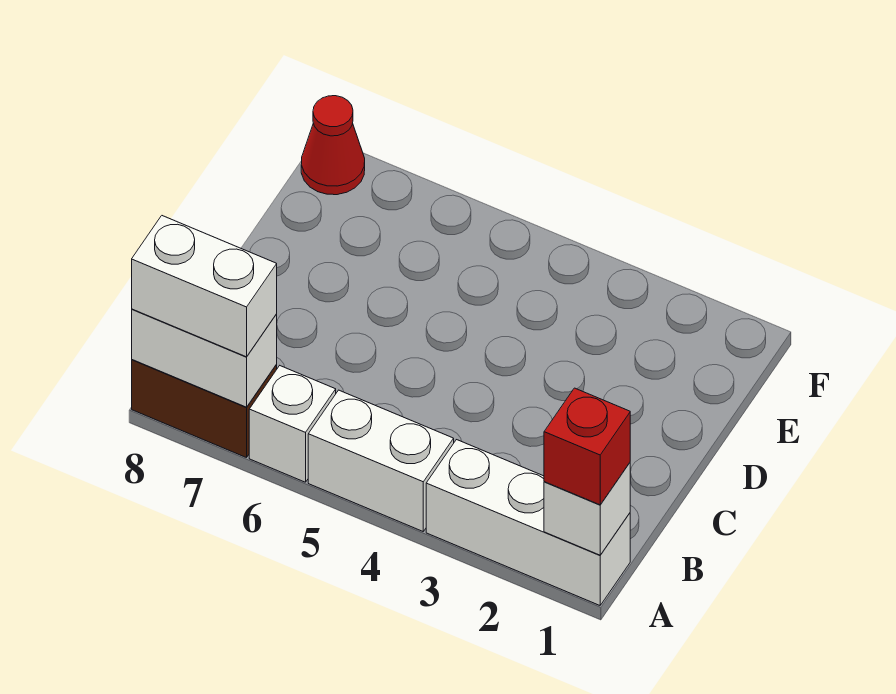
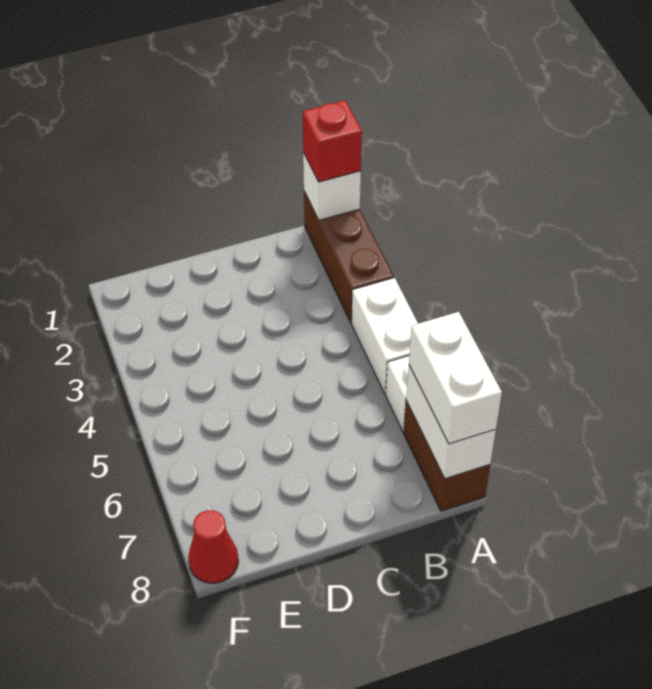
white 1x3 brick [426,440,630,605] -> brown 1x3 brick [304,192,394,323]

